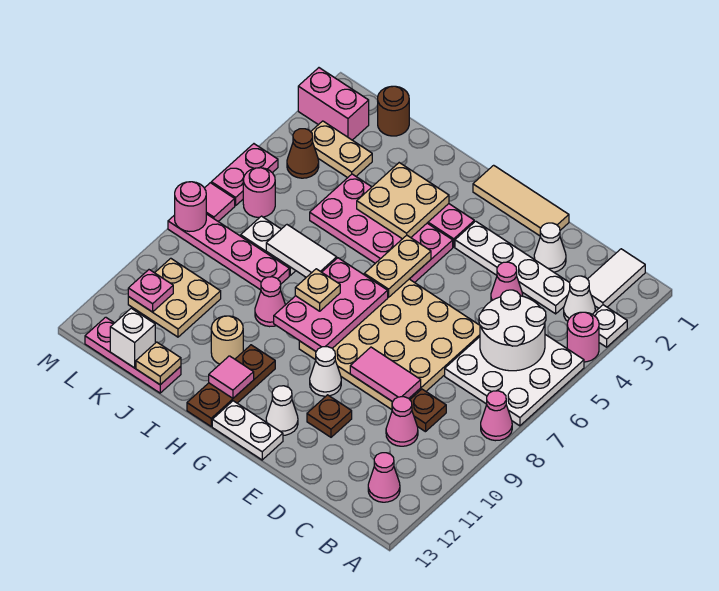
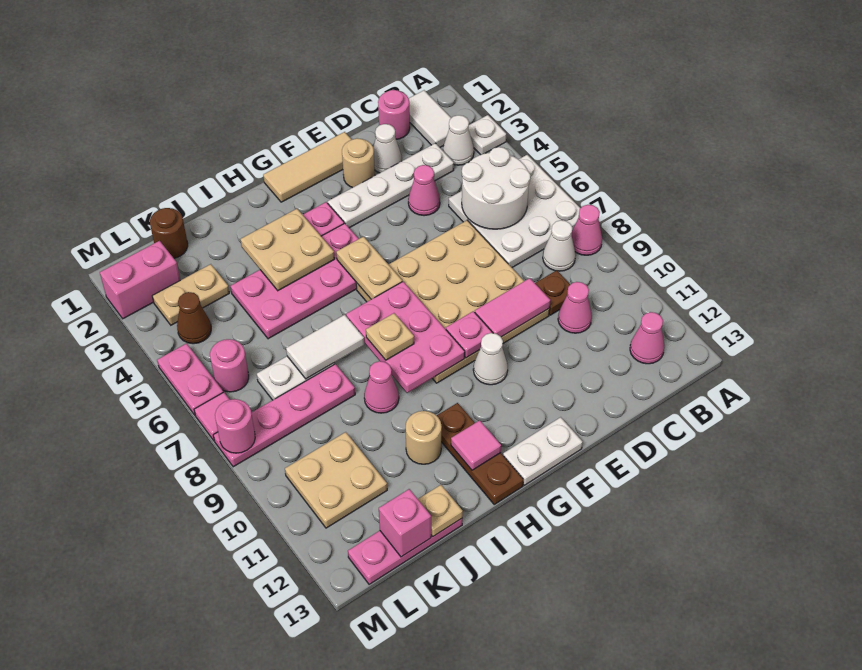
pink 1x1 round brick [567,312,599,362] -> pink 1x1 round brick moved to [378,90,410,139]
none -> tan 1x1 round brick [342,138,375,188]
brown 1x1 plate [307,395,352,437] -> none
white 1x1 cone [266,386,298,435] -> white 1x1 cone moved to [543,220,576,271]
white 1x1 brick [110,308,155,368] -> pink 1x1 brick [379,489,431,557]
pink 1x1 plate [128,270,173,312] -> pink 1x1 plate moved to [446,311,493,358]

